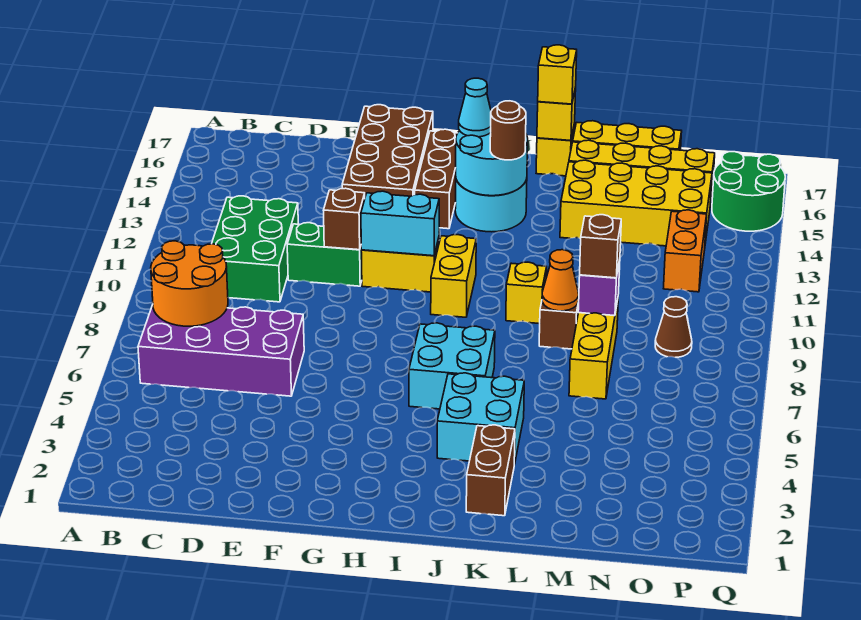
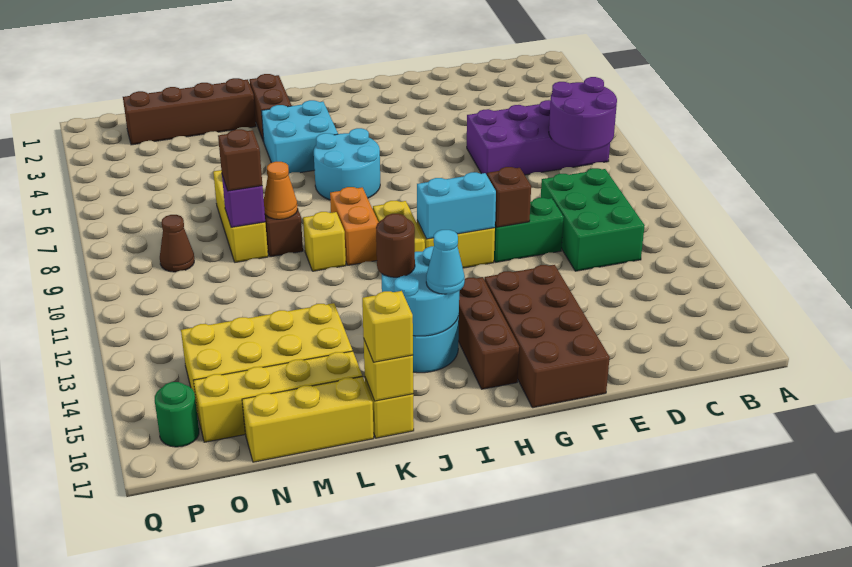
orange 2x2 round brick [151,241,228,326] -> purple 2x2 round brick [549,77,617,150]
cyan 2x2 brick [409,323,495,409] -> cyan 2x2 round brick [314,128,380,200]
none -> brown 1x4 brick [123,78,256,145]
orange 1x2 brick [663,210,707,292] -> orange 1x2 brick moved to [330,187,379,265]
green 2x2 round brick [712,152,785,231] -> green 1x1 round brick [155,382,199,447]

